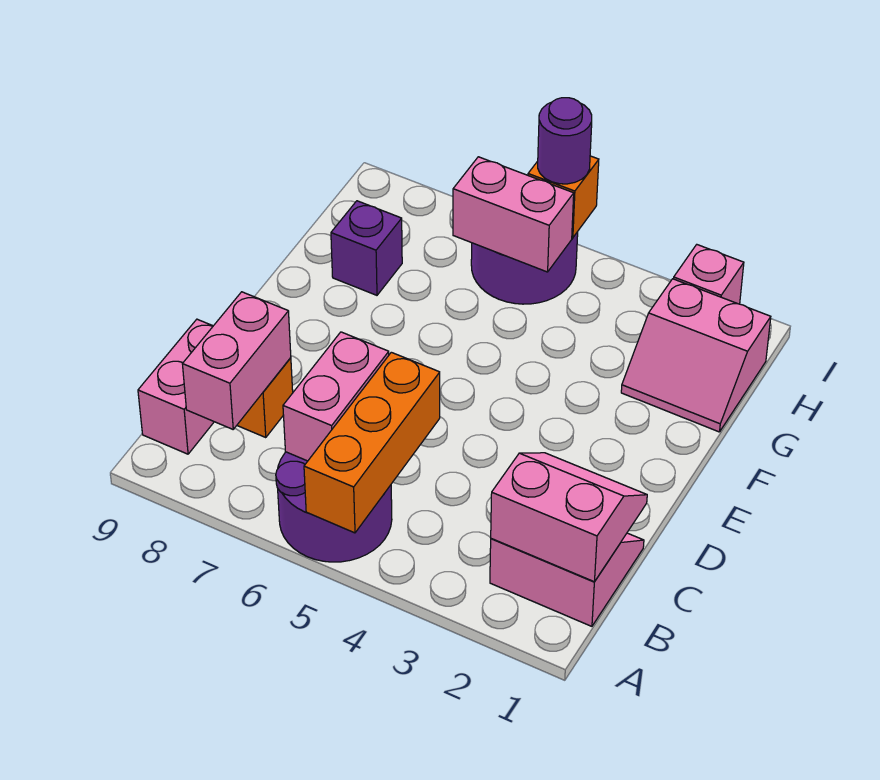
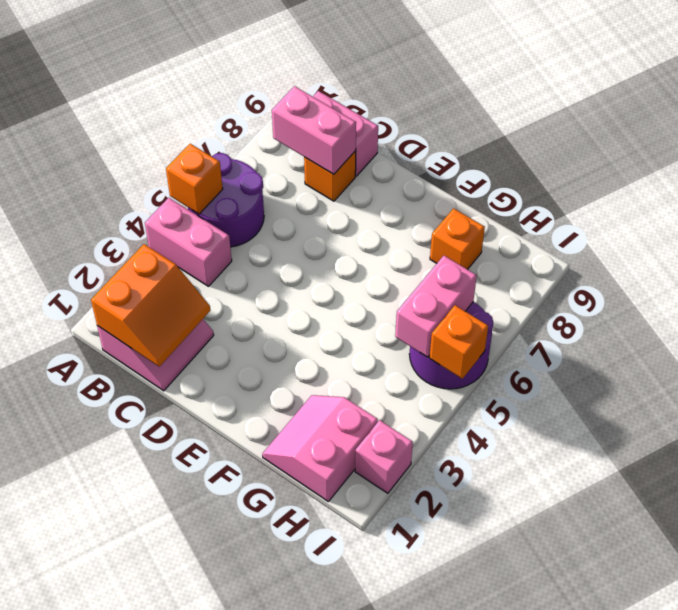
orange 1x3 brick [304,352,440,533] -> orange 1x1 brick [166,144,223,214]
pink 2x2 slope [491,453,647,582] -> orange 2x2 slope [91,244,211,366]
pink 1x2 brick [283,332,389,461] -> pink 1x2 brick moved to [145,198,232,286]
purple 1x1 brick [331,201,402,295] -> orange 1x1 brick [430,208,485,270]
purple 1x1 round brick [538,98,592,184] -> none

